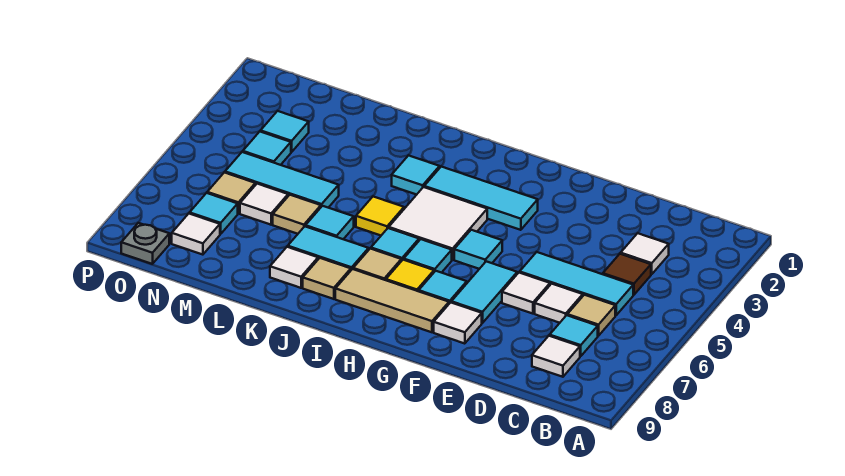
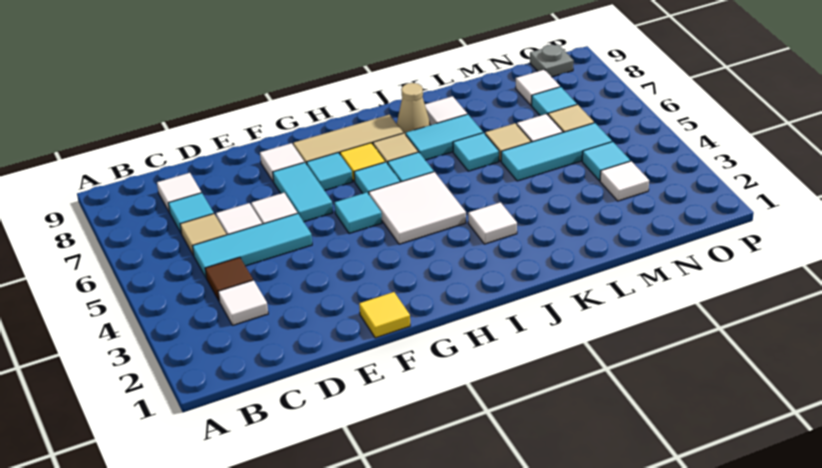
cyan 1x3 tile [424,167,538,230] -> none
cyan 1x1 tile [392,155,440,195] -> white 1x1 tile [468,202,517,244]
yellow 1x1 tile [356,197,404,235] -> yellow 1x1 tile moved to [359,292,410,338]
tan 1x1 tile [303,258,351,299] -> tan 1x1 cone [397,83,430,135]
cyan 1x1 tile [261,111,309,152] -> white 1x1 tile [600,161,649,201]

